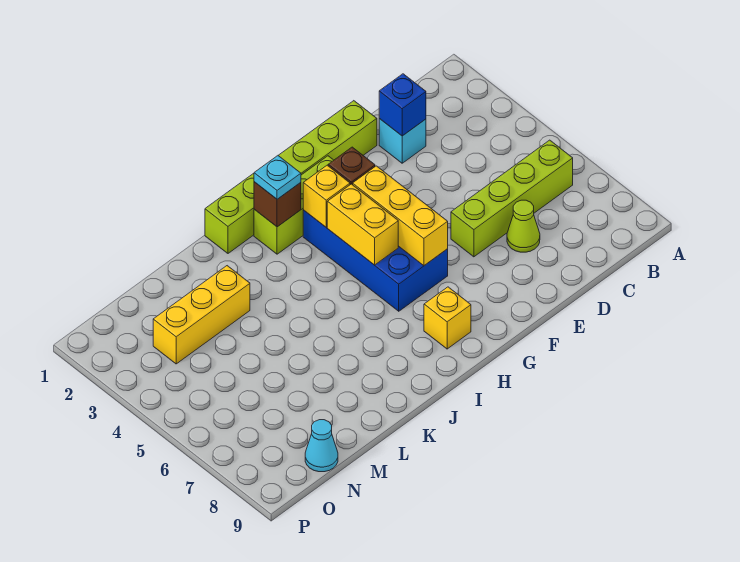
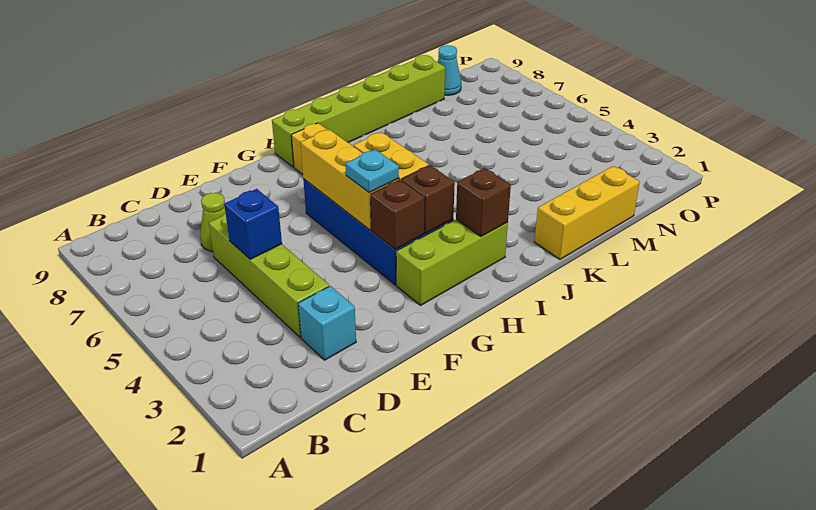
lime 1x4 brick [451,140,573,257] -> lime 1x4 brick turned to [209,213,329,337]
blue 1x1 brick [379,74,426,136] -> blue 1x1 brick moved to [224,189,282,259]
lime 1x6 brick [205,101,377,253] -> lime 1x6 brick moved to [272,55,445,167]
yellow 1x1 brick [303,165,350,227] -> brown 1x1 brick [402,165,455,233]
cyan 1x1 plate [254,156,301,199] -> cyan 1x1 plate moved to [346,150,399,193]
yellow 1x3 brick [153,266,250,364] -> yellow 1x3 brick moved to [535,166,640,259]

